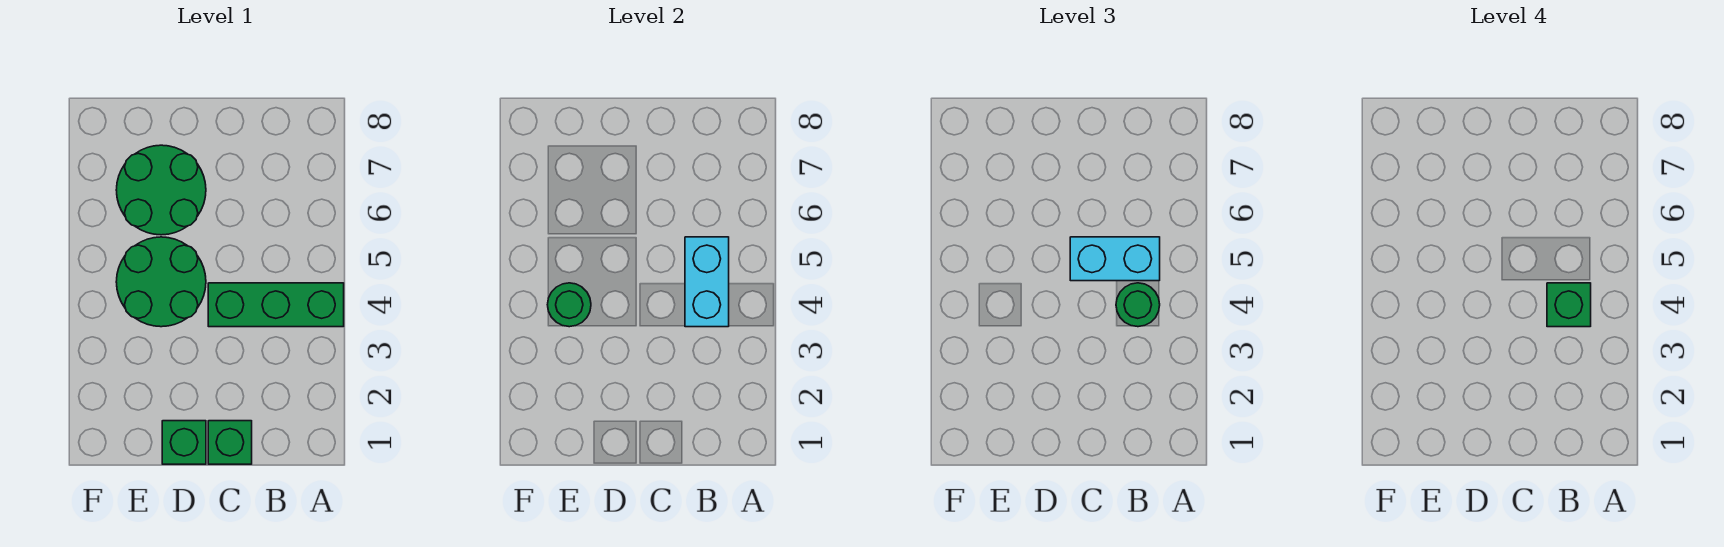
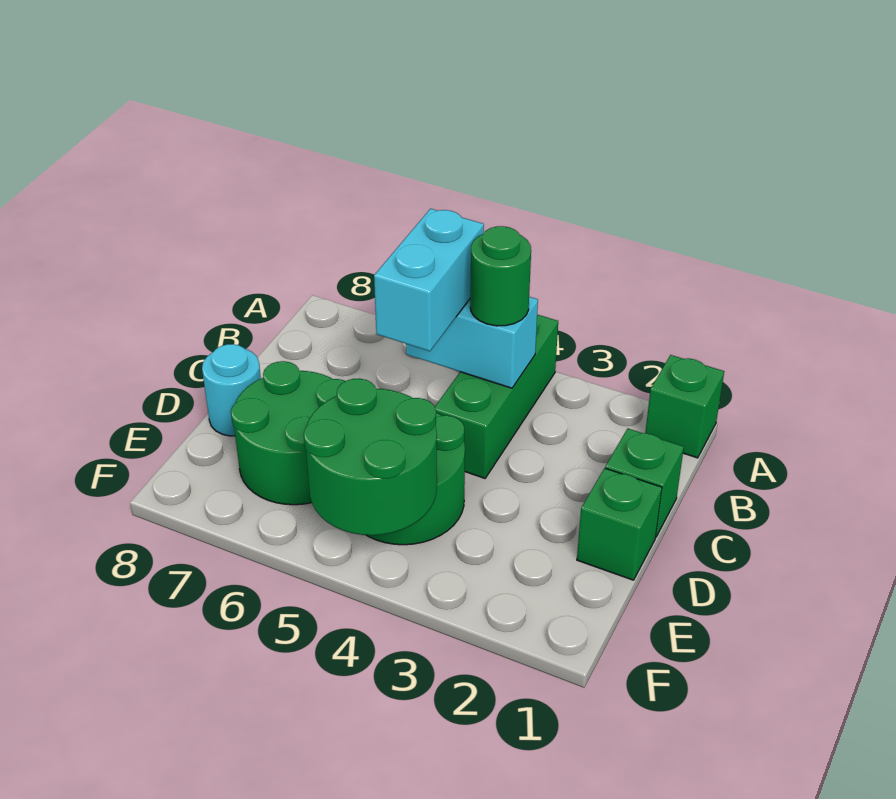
green 1x1 brick [1547,283,1591,327] -> green 1x1 brick moved to [645,355,724,458]
none -> cyan 1x1 round brick [202,344,261,436]
green 1x1 round brick [547,283,591,327] -> green 2x2 round brick [304,378,437,535]

